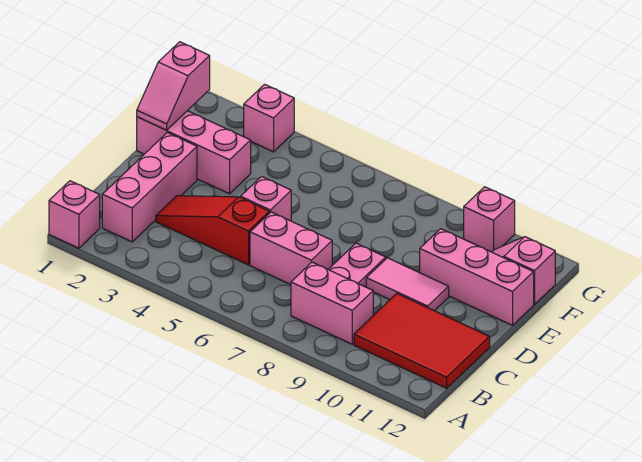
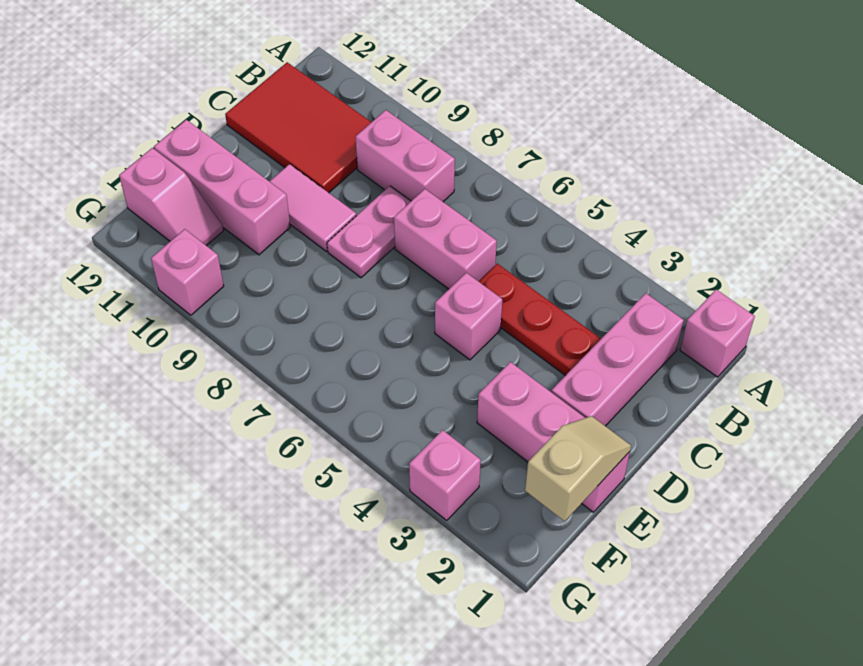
red 1x3 slope [156,196,269,265] -> red 1x3 plate [479,264,601,376]
pink 1x2 slope [137,42,210,130] -> tan 1x2 slope [525,416,631,521]

